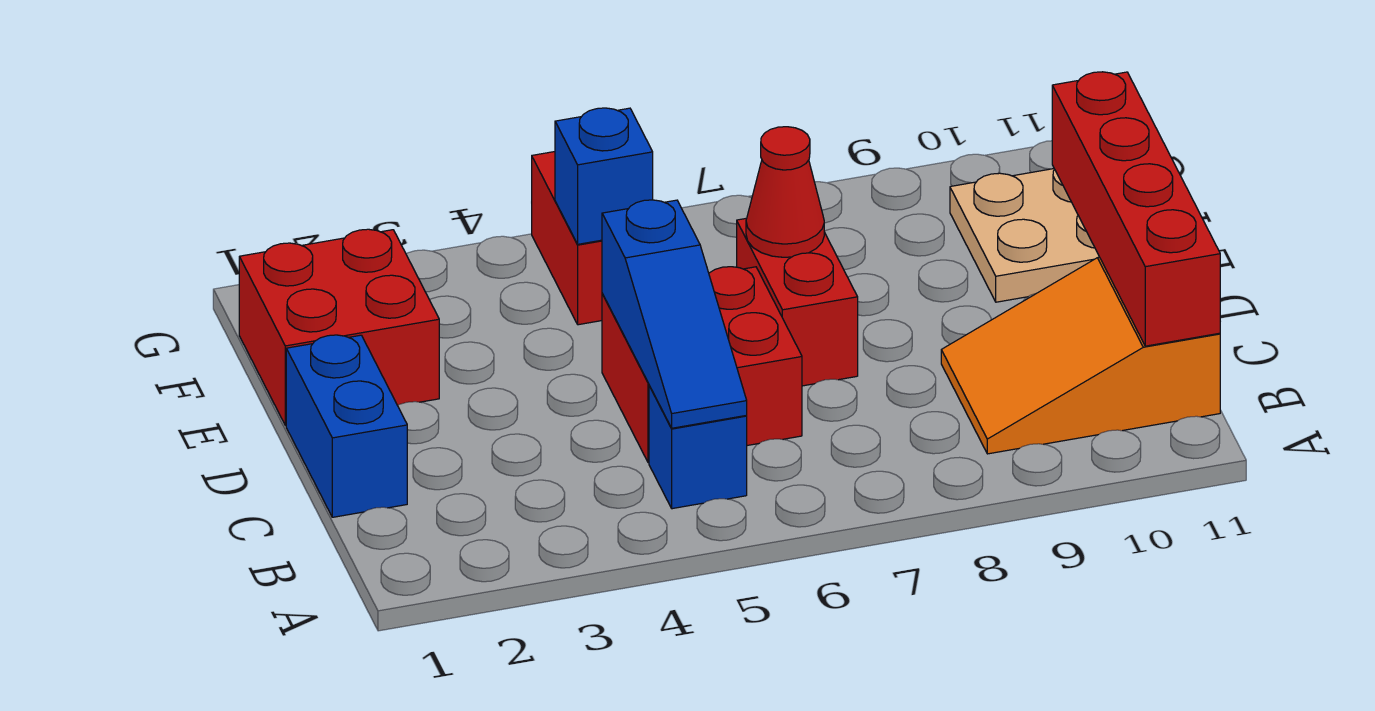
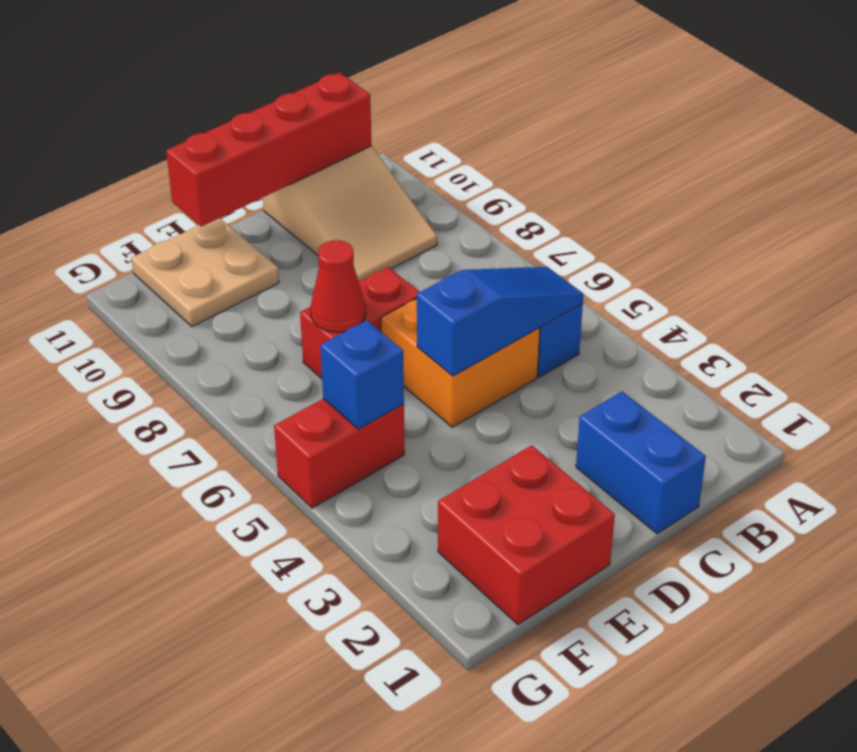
orange 2x3 slope [941,257,1220,454] -> tan 2x3 slope [263,146,437,281]
blue 1x2 brick [286,335,407,517] -> blue 1x2 brick turned to [576,392,706,534]
red 2x2 brick [602,267,802,463] -> orange 2x2 brick [381,298,540,427]

